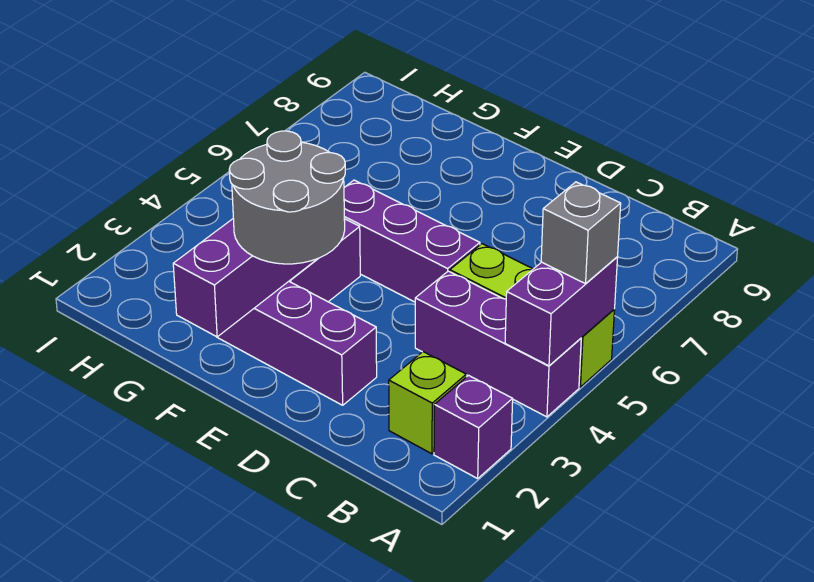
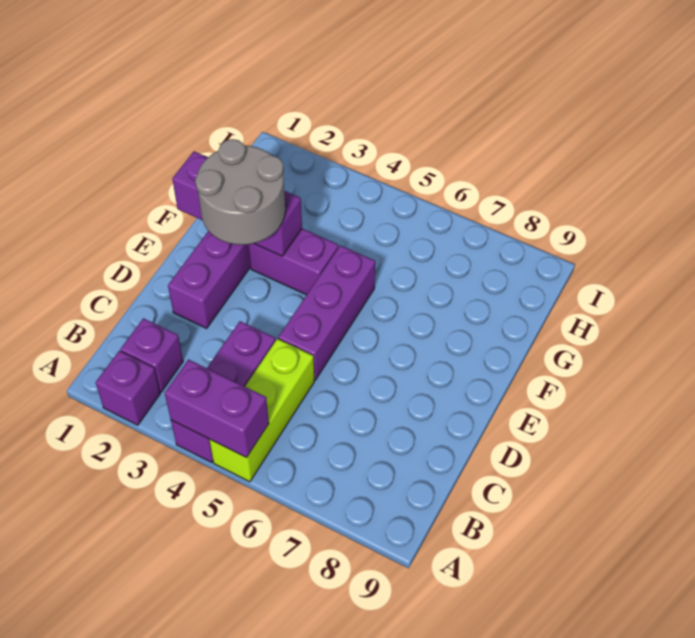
grey 1x1 brick [541,182,621,284] -> none
lime 1x1 brick [389,352,466,454] -> purple 1x1 brick [120,318,183,392]

